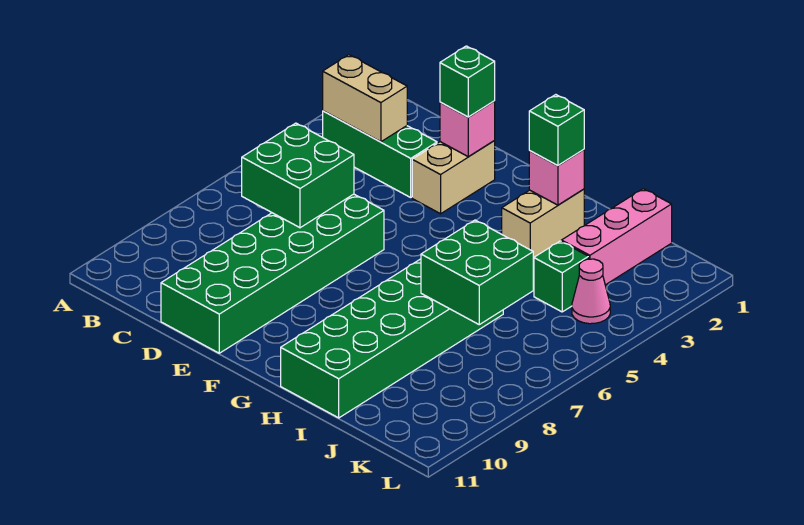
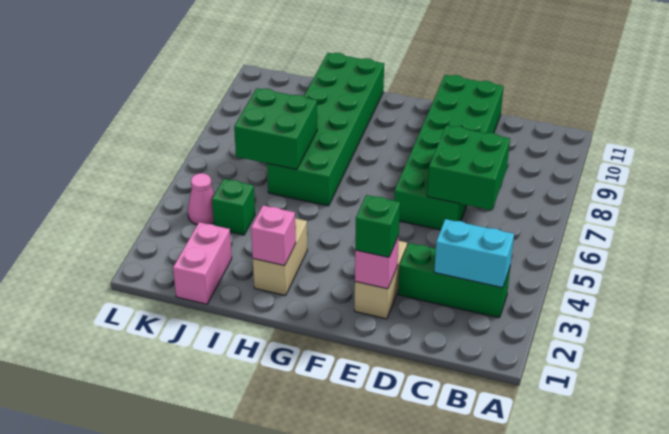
tan 1x2 brick [323,55,407,142] -> cyan 1x2 brick [434,219,514,288]
green 1x1 brick [529,95,584,165] -> none
pink 1x3 brick [561,189,672,285] -> pink 1x2 brick [173,222,232,304]

